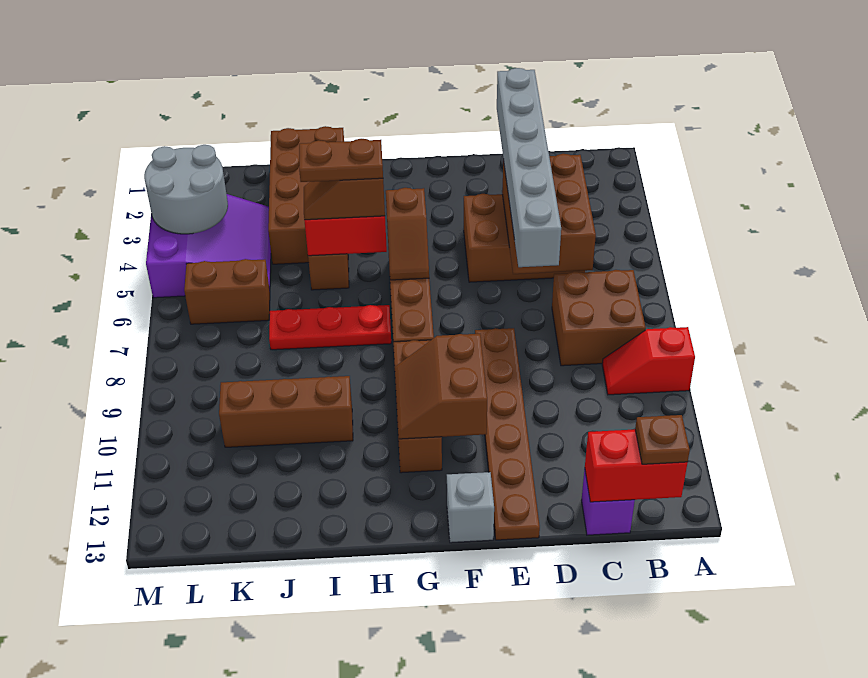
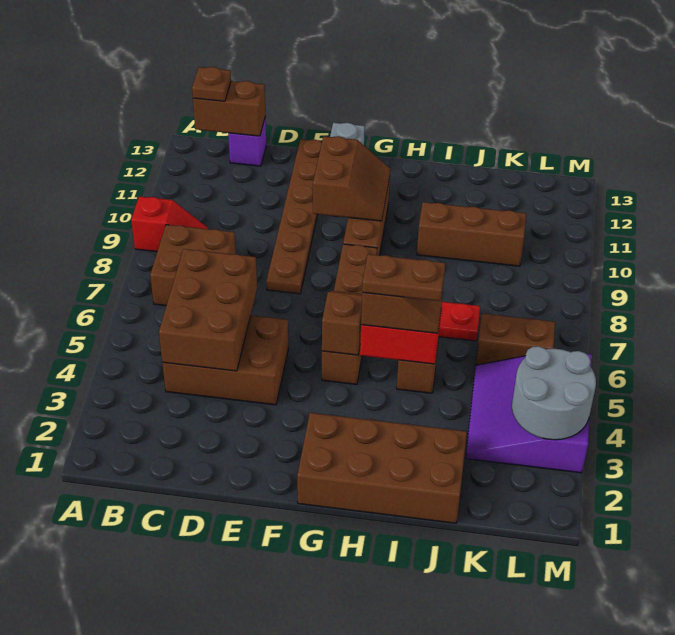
red 1x2 brick [585,429,688,502] -> brown 1x2 brick [193,81,266,136]
grey 1x6 brick [497,68,561,267] -> none
brown 2x4 brick [268,126,344,264] -> brown 2x4 brick turned to [297,413,467,523]

